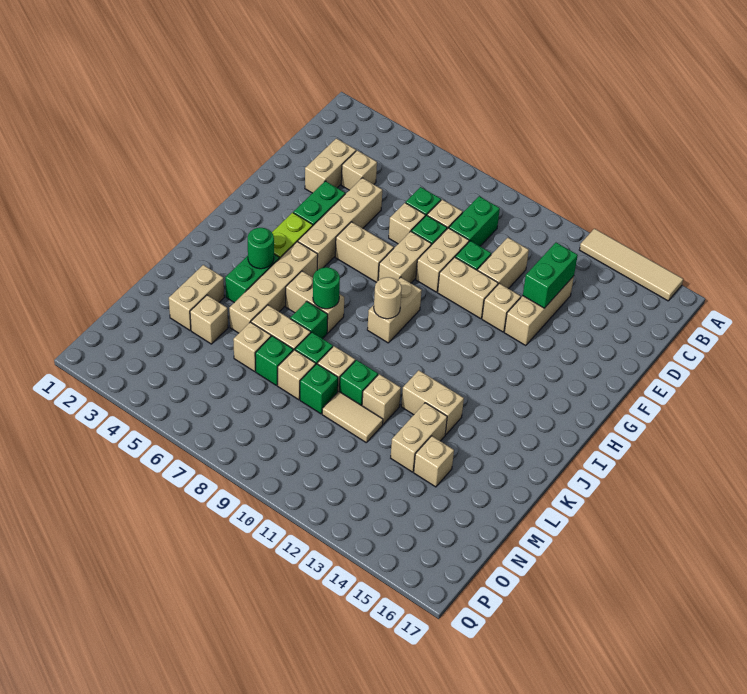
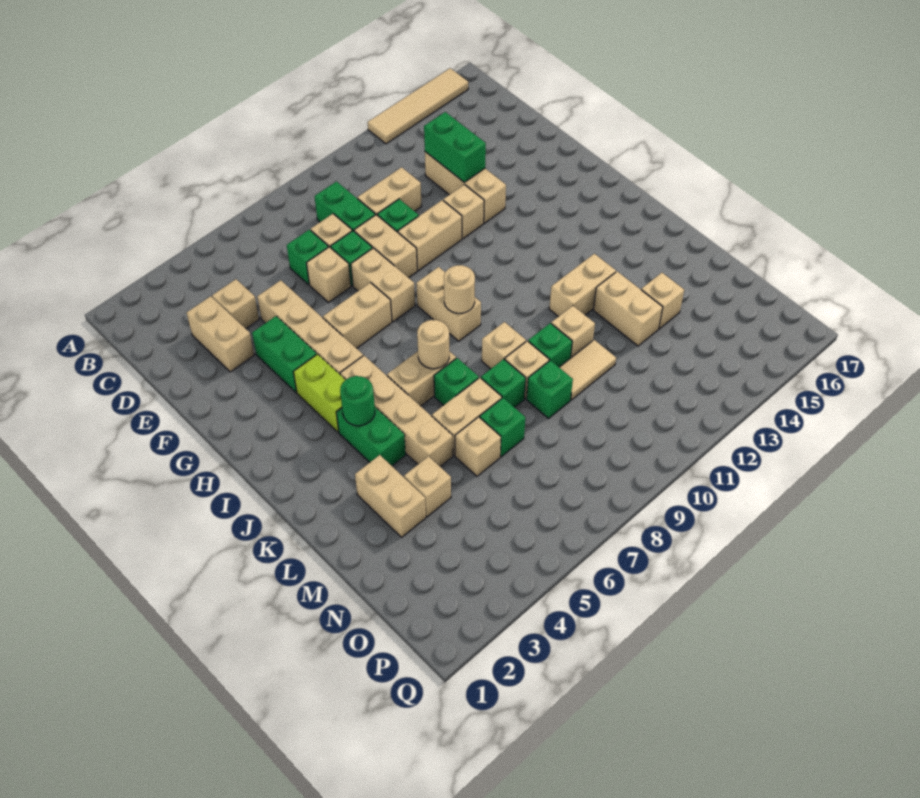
tan 1x2 brick [477,238,529,289] -> tan 1x2 brick turned to [357,167,422,215]
green 1x1 round brick [313,267,340,309] -> tan 1x1 round brick [417,320,449,369]
tan 1x1 brick [278,350,316,400] -> tan 1x1 brick moved to [482,322,526,369]

